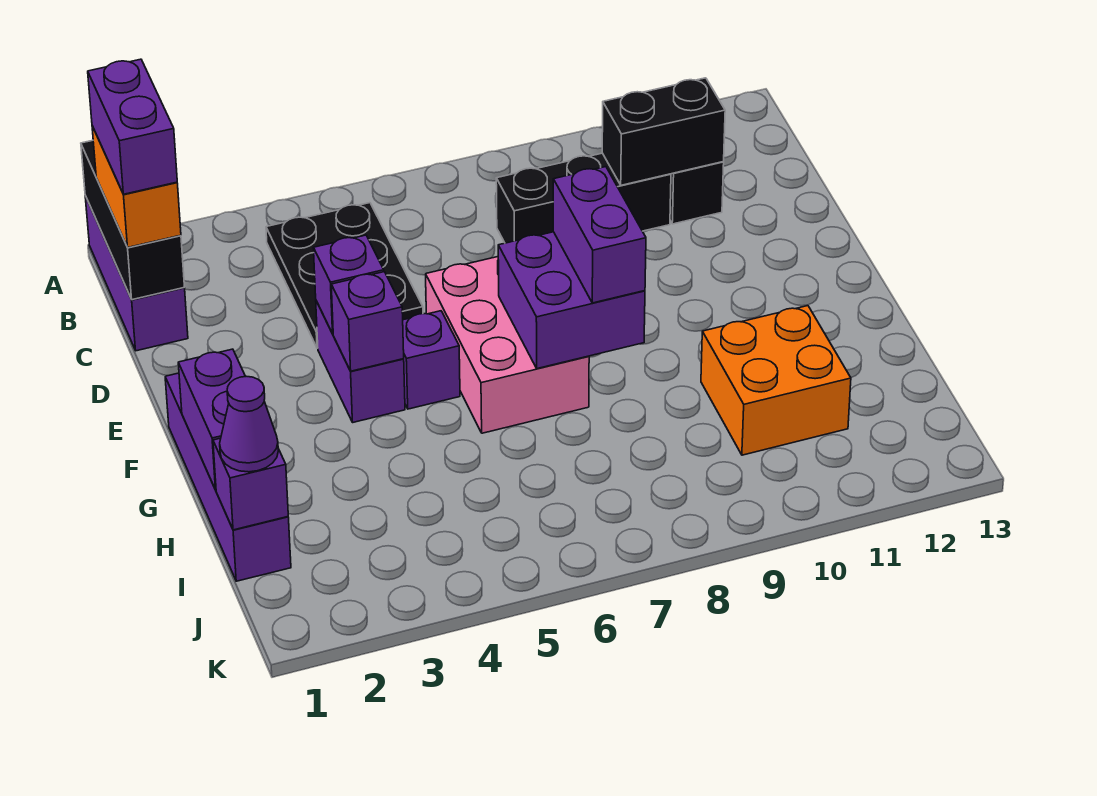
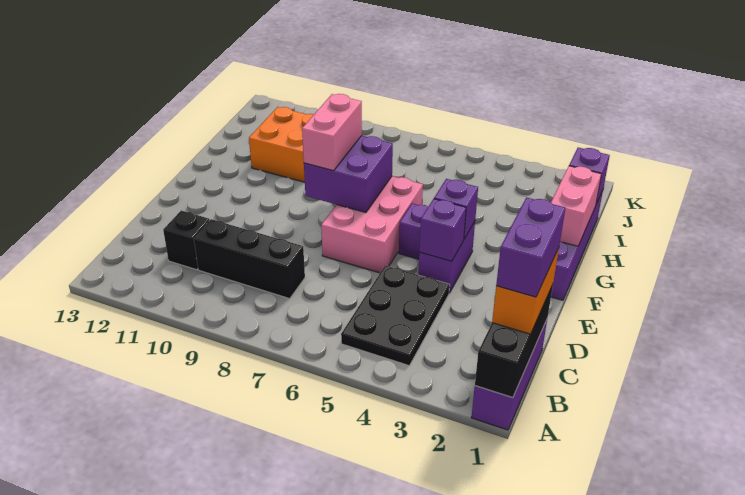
black 1x2 brick [602,78,725,185] -> none
purple 1x2 brick [553,167,646,303] -> pink 1x2 brick [302,94,362,171]
purple 1x2 brick [178,349,246,490] -> pink 1x2 brick [551,166,601,246]
purple 1x1 cone [220,376,278,472] -> none

